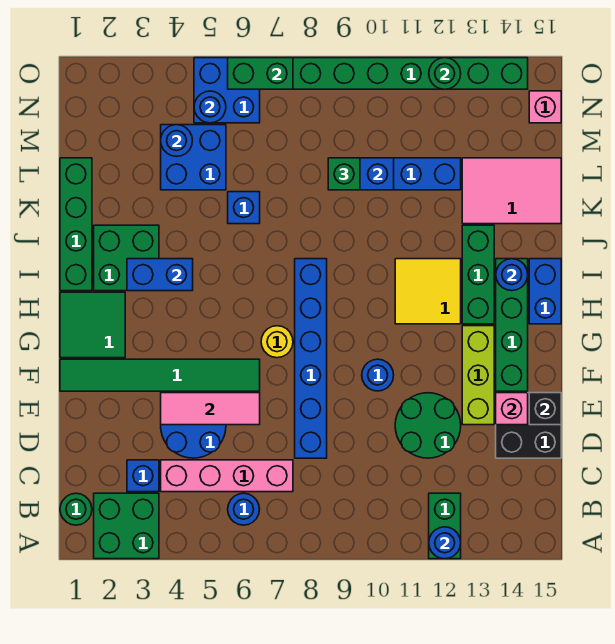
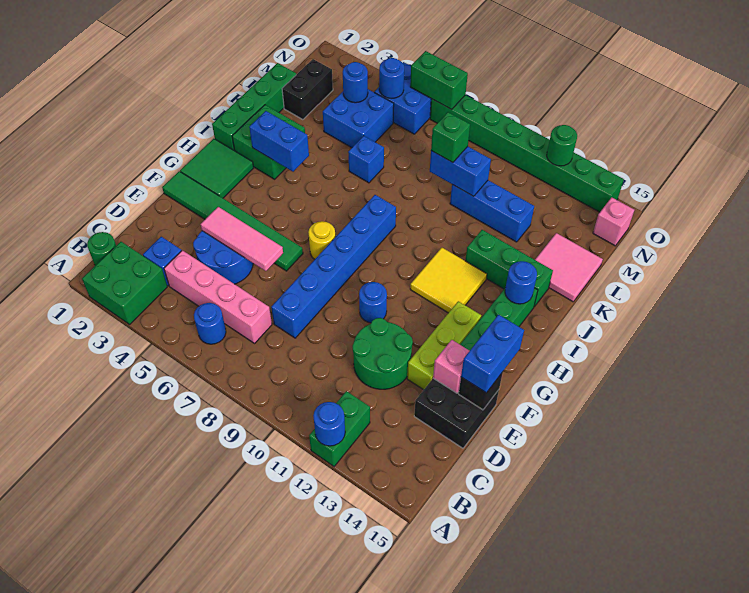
green 1x3 brick [462,225,494,324] -> green 1x3 brick turned to [465,230,553,307]
blue 1x2 brick [529,259,561,324] -> blue 1x2 brick moved to [461,315,524,393]
pink 2x3 tile [462,158,561,224] -> pink 2x2 tile [535,233,603,302]
none -> black 1x2 brick [282,59,333,120]

